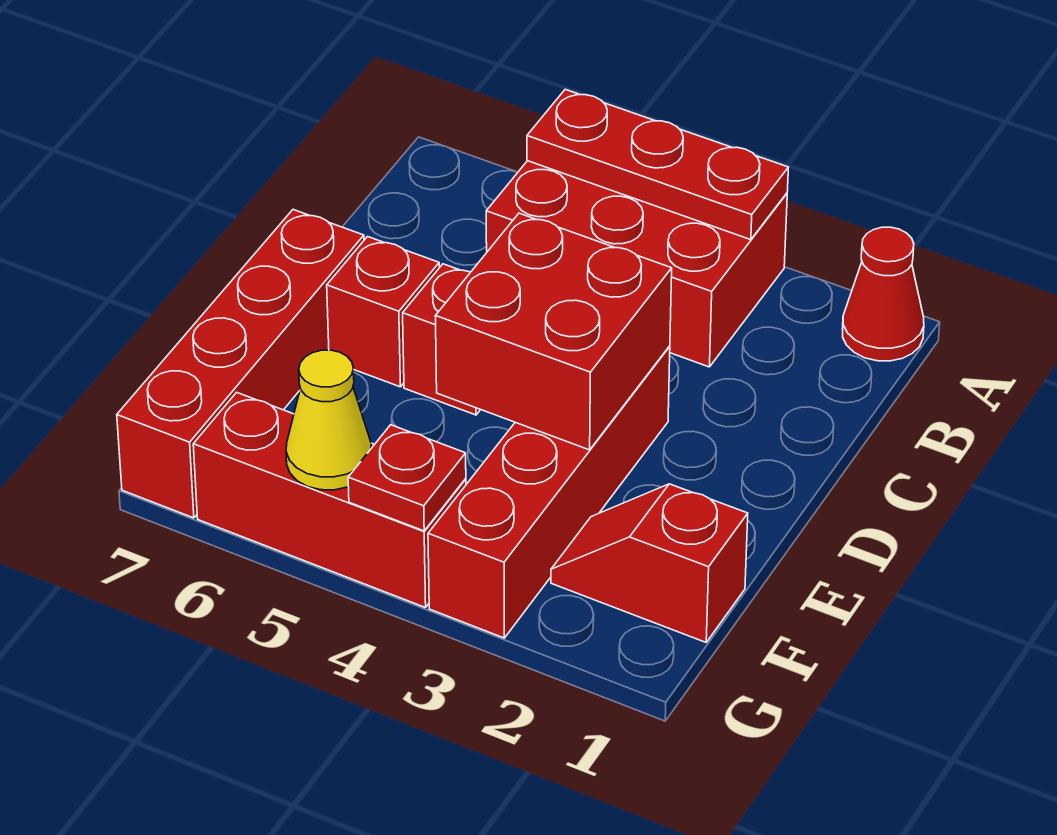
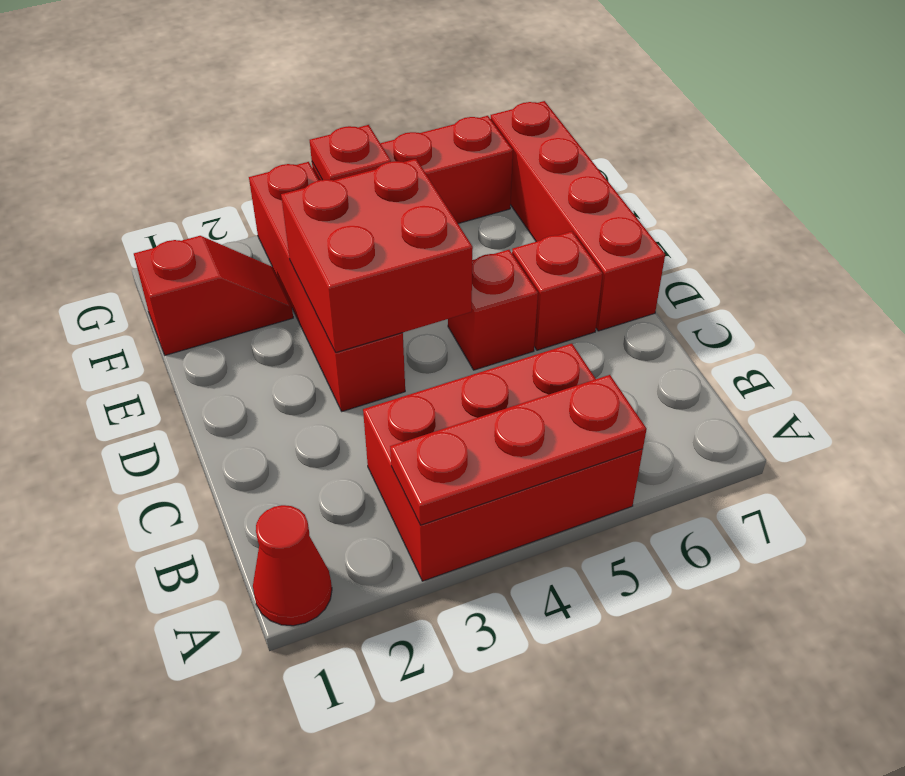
yellow 1x1 cone [286,350,371,490] -> none

